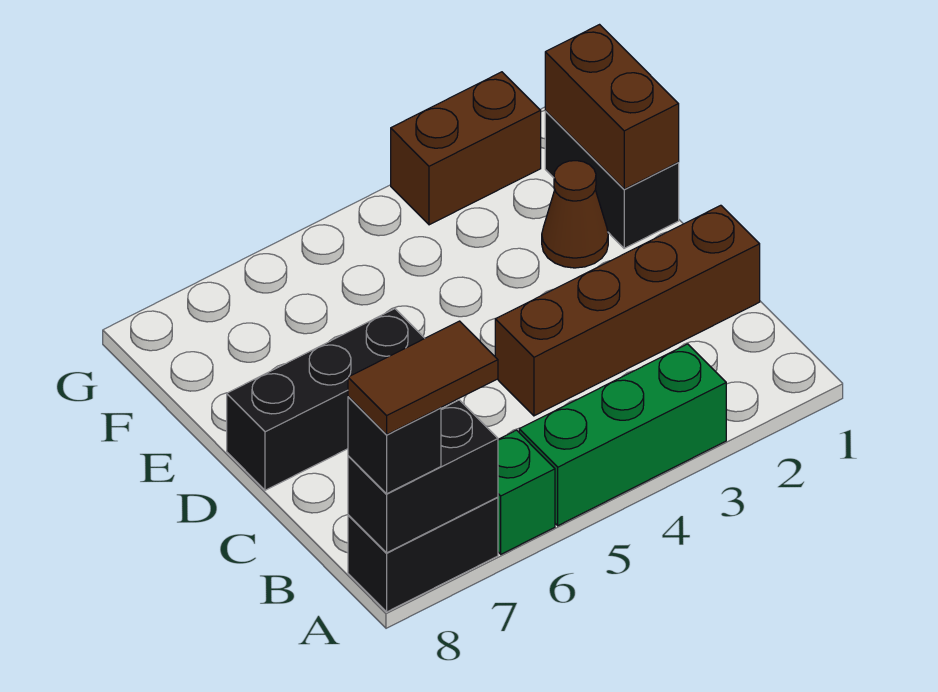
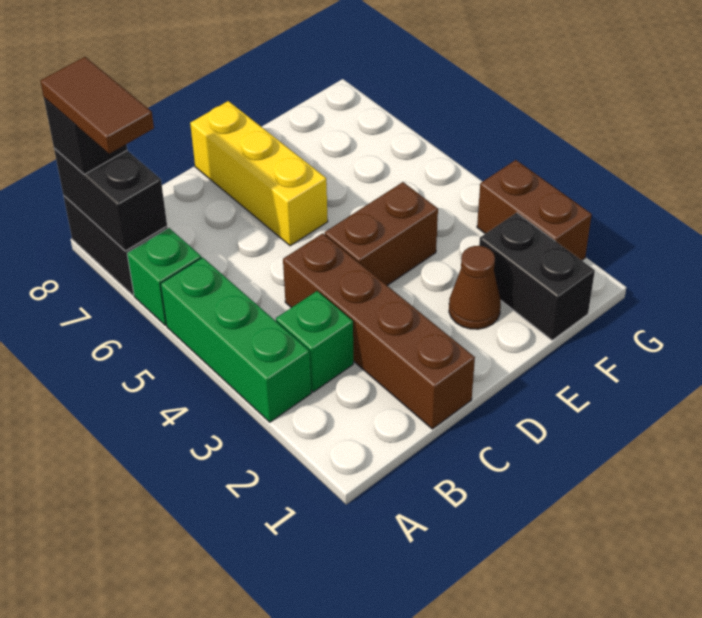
none -> green 1x1 brick [276,291,353,392]
black 1x3 brick [227,309,425,490] -> yellow 1x3 brick [190,101,328,246]
black 1x2 brick [545,111,679,248] -> black 1x2 brick turned to [479,213,595,340]
brown 1x2 brick [545,25,679,189] -> brown 1x2 brick moved to [325,182,438,285]

